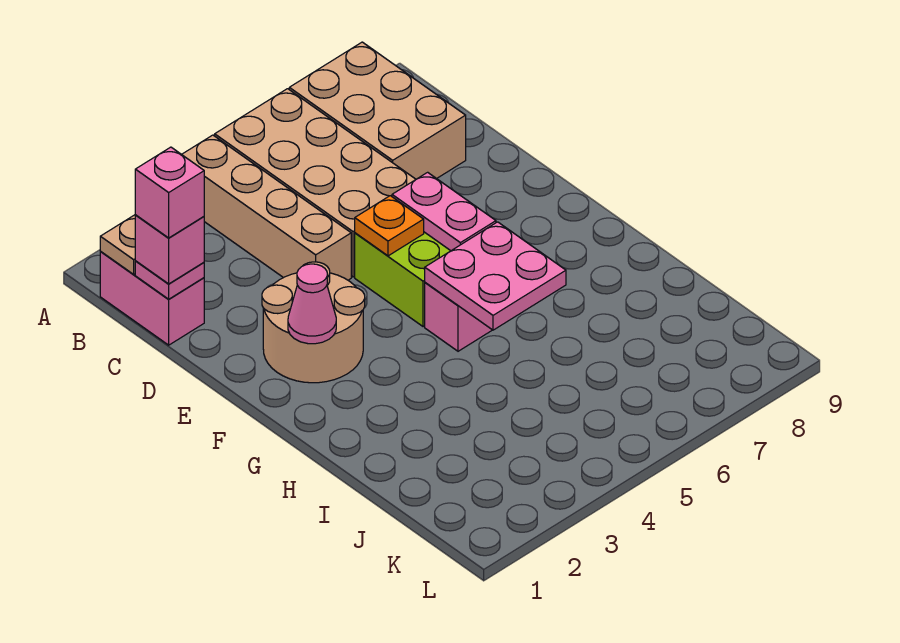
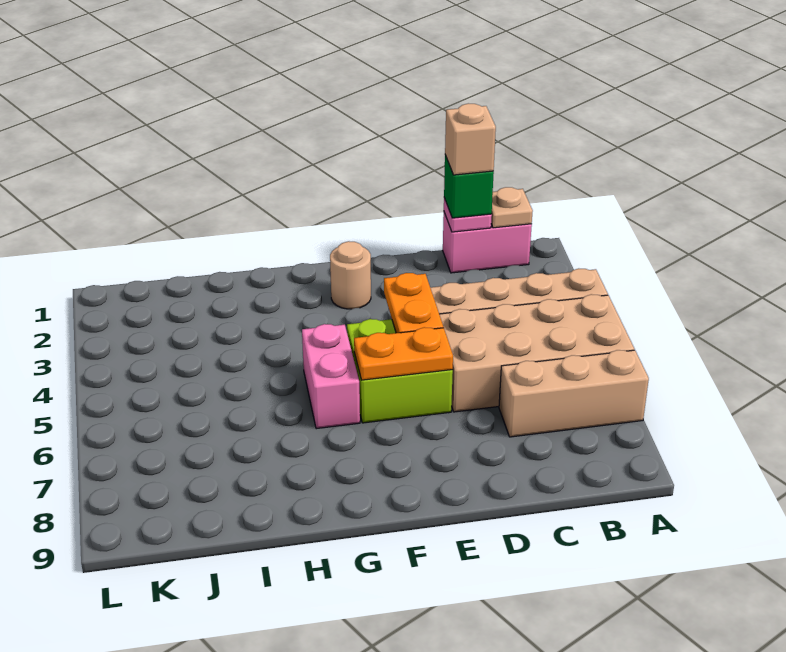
tan 2x3 brick [289,42,466,179] -> tan 1x3 brick [499,350,649,437]
pink 1x1 brick [135,215,204,284] -> green 1x1 brick [444,155,494,218]
pink 1x1 brick [135,147,204,238] -> tan 1x1 brick [445,103,496,175]
tan 2x2 round brick [262,262,365,383] -> tan 1x1 round brick [330,241,371,309]
orange 1x1 plate [355,196,424,256] -> orange 1x2 plate [384,273,443,333]
pink 1x2 plate [392,172,496,251] -> orange 1x2 plate [354,327,453,380]
pink 1x1 cone [288,264,336,344] -> none
pink 2x2 plate [425,222,566,330] -> none

